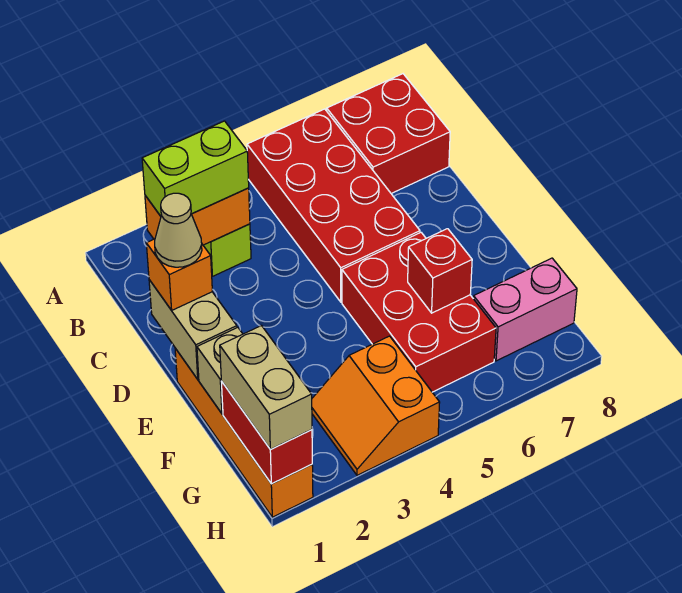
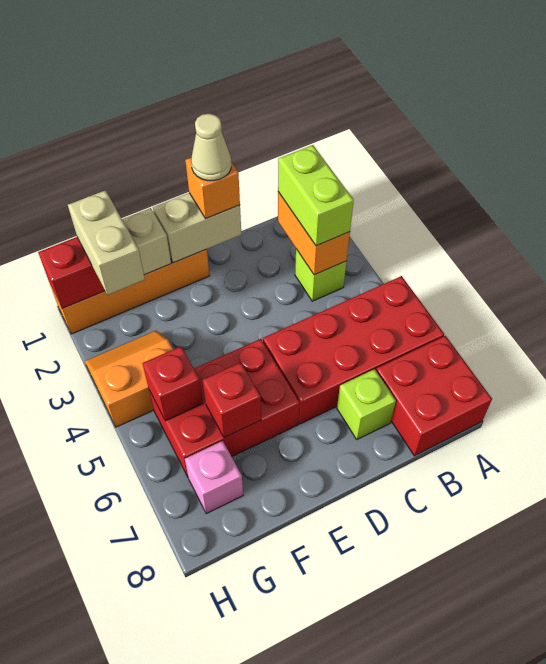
none -> lime 1x1 brick [337,369,396,439]
tan 1x2 brick [220,326,312,450] -> tan 1x2 brick turned to [68,190,145,295]
none -> red 1x1 brick [142,346,203,421]
pink 1x2 brick [473,258,577,361] -> pink 1x1 brick [185,441,243,514]

